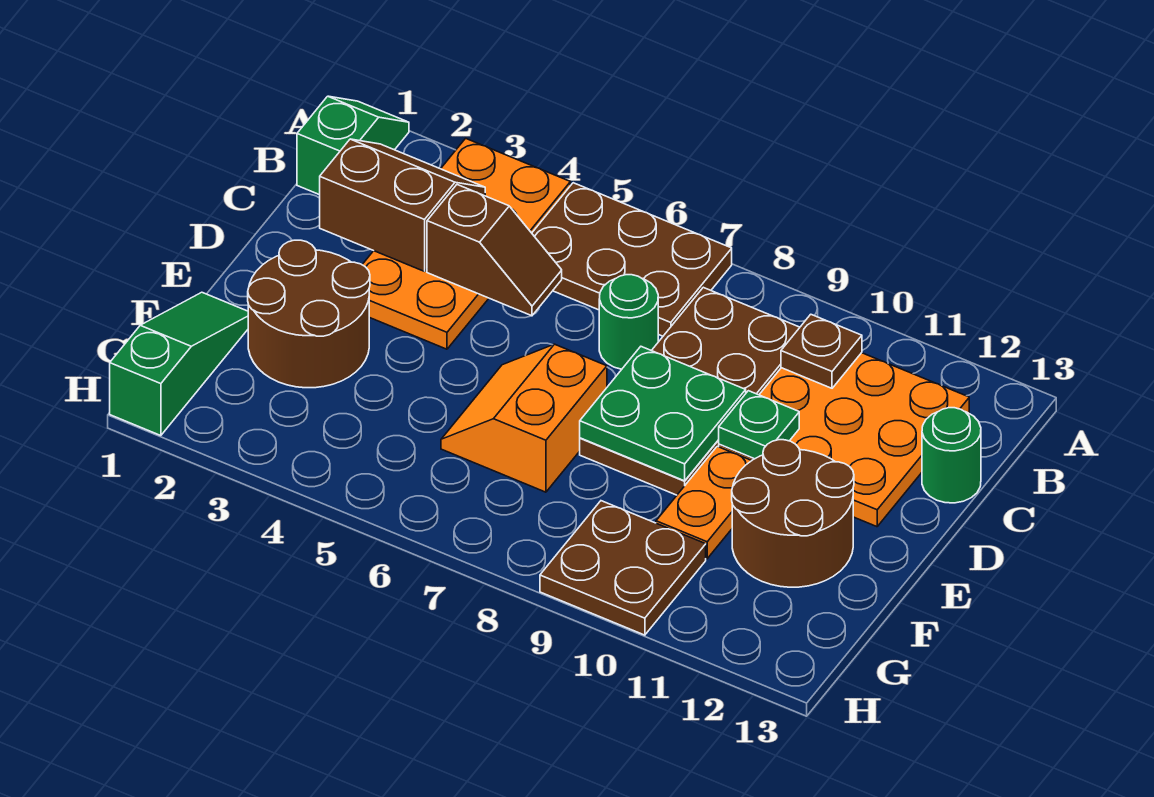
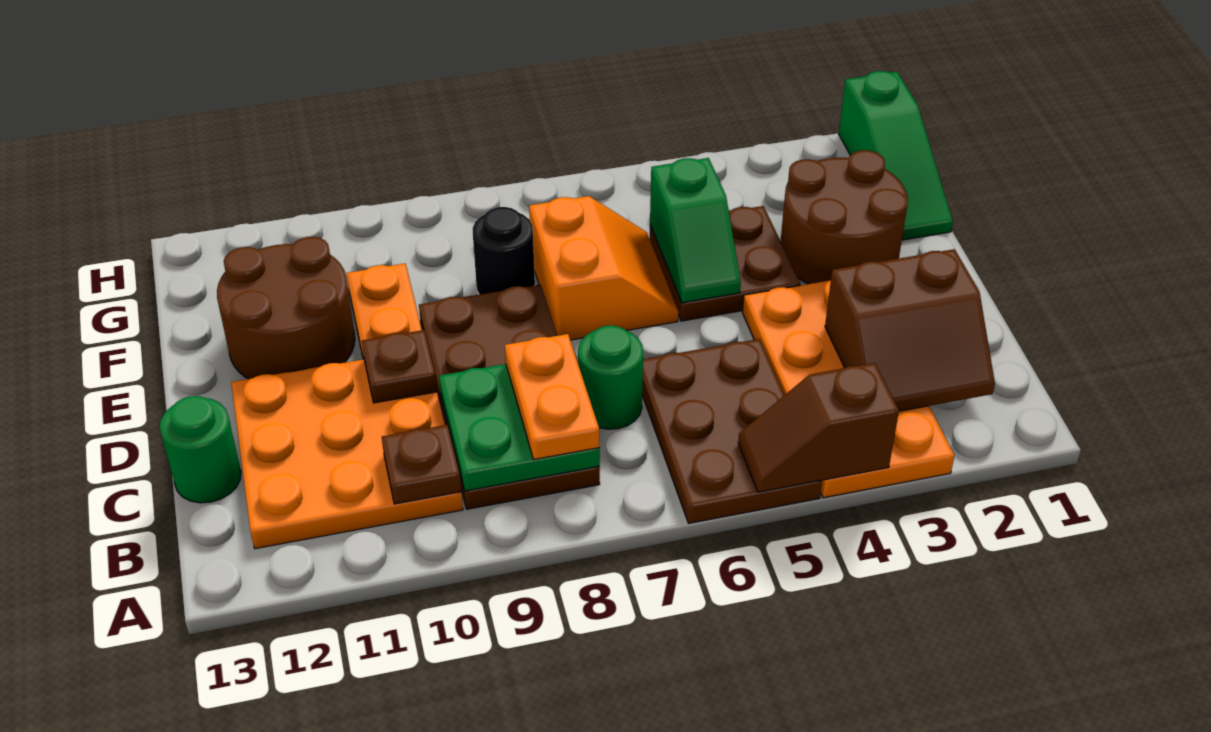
green 1x2 slope [297,96,409,195] -> green 1x2 slope moved to [650,158,741,303]
brown 2x3 plate [532,183,732,336] -> brown 2x3 plate turned to [642,339,822,523]
none -> orange 1x2 plate [505,334,600,459]
brown 1x2 slope [427,185,562,316] -> brown 1x2 slope moved to [738,363,899,492]
green 2x2 plate [580,347,746,481] -> green 2x2 plate moved to [439,364,600,491]
green 1x1 plate [719,391,799,459] -> brown 1x1 plate [362,330,437,403]
none -> black 1x1 round brick [472,207,535,294]
brown 2x2 plate [540,501,706,635] -> brown 2x2 plate moved to [650,206,800,321]

